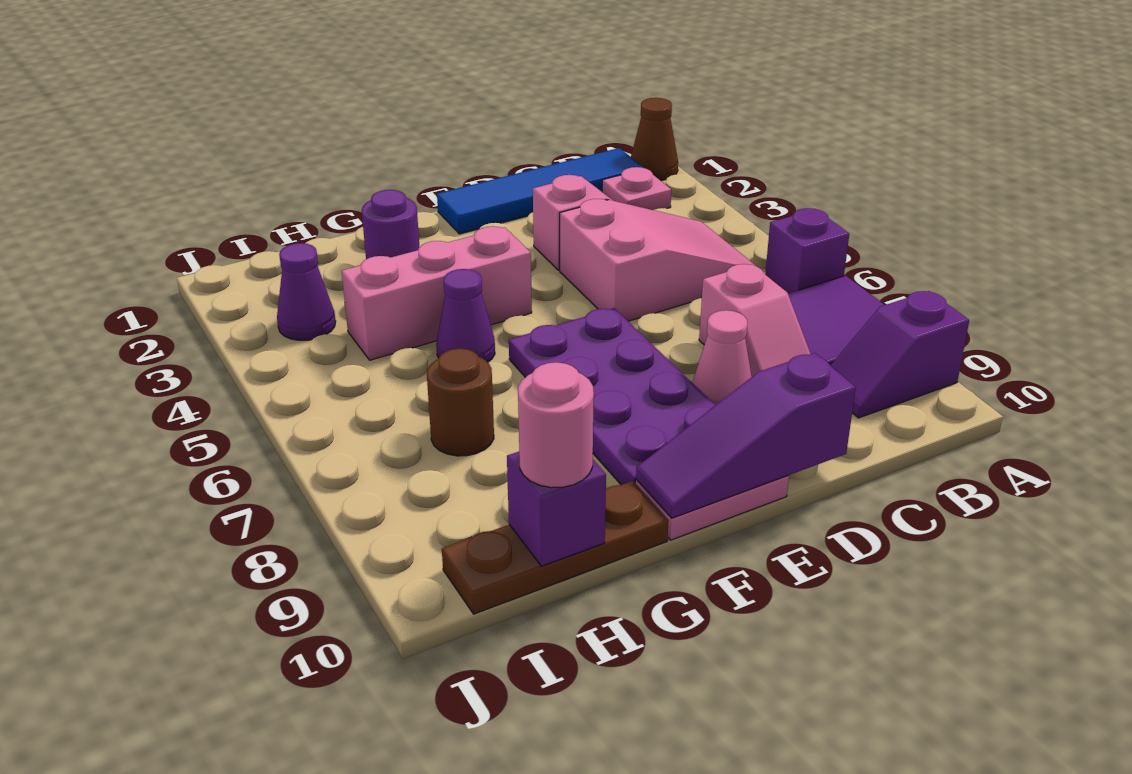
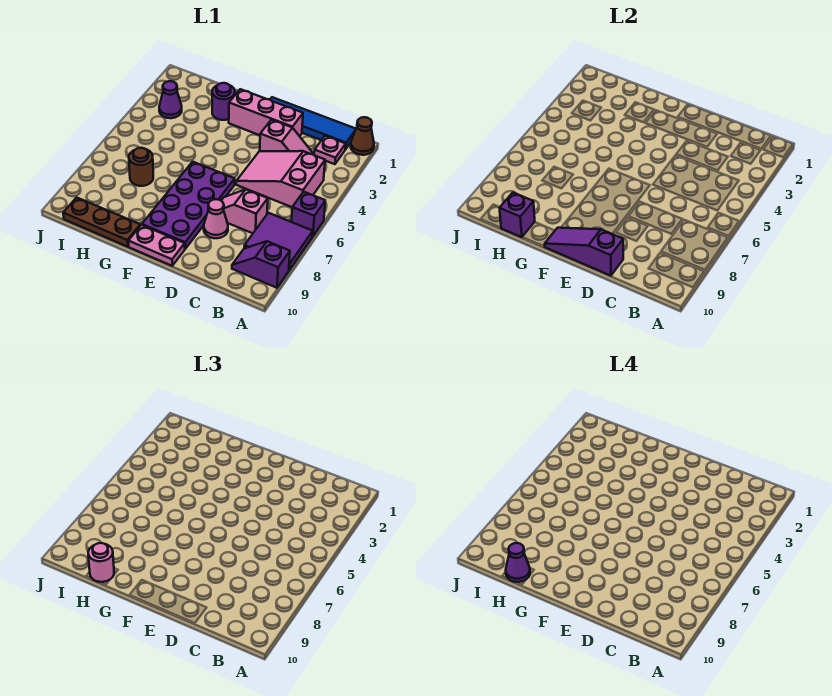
pink 2x3 slope [560,199,757,321] -> pink 2x3 slope turned to [236,151,325,207]
pink 1x2 slope [699,264,810,377] -> pink 1x2 slope turned to [221,189,268,233]
pink 1x3 brick [342,226,532,360] -> pink 1x3 brick moved to [229,89,303,136]
purple 1x1 cone [436,269,495,362] -> purple 1x1 cone moved to [506,543,530,582]

